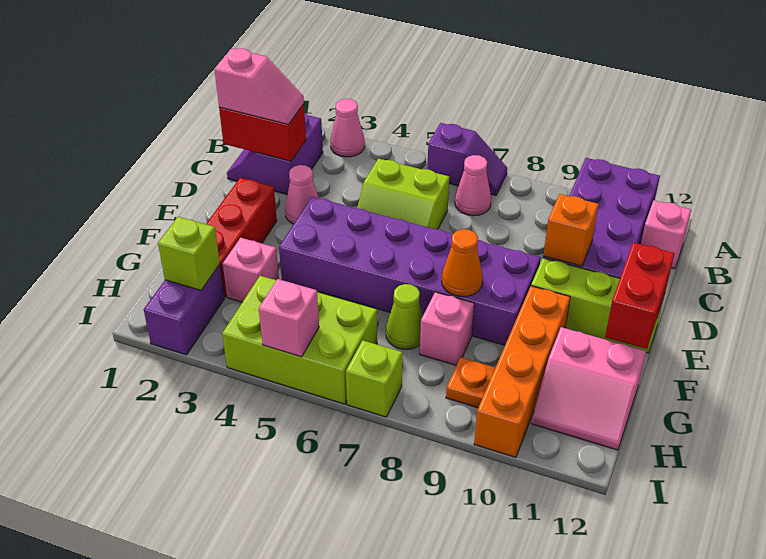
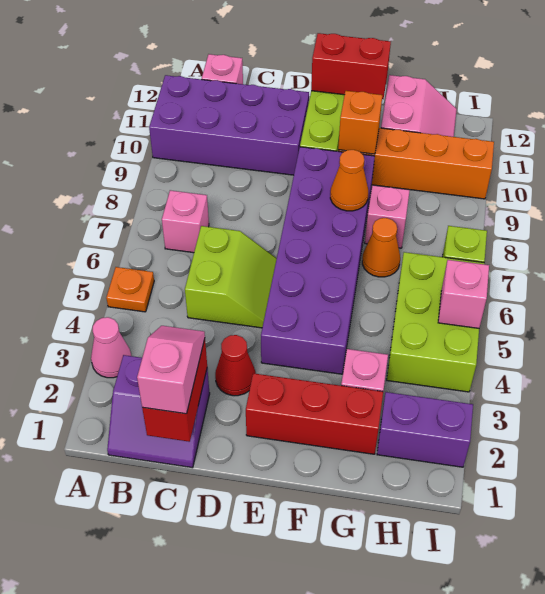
purple 1x2 slope [427,123,507,195] -> none
pink 1x1 cone [455,155,491,216] -> pink 1x1 brick [162,190,209,253]
pink 1x1 cone [285,165,319,224] -> red 1x1 cone [215,335,256,396]
orange 1x1 brick [543,194,599,266] -> orange 1x1 brick moved to [338,91,382,154]
lime 1x1 cone [386,284,423,350] -> orange 1x1 cone [362,218,400,277]
lime 1x1 brick [158,217,220,290] -> none
orange 1x1 plate [446,357,495,408] -> orange 1x1 plate moved to [106,267,154,312]

